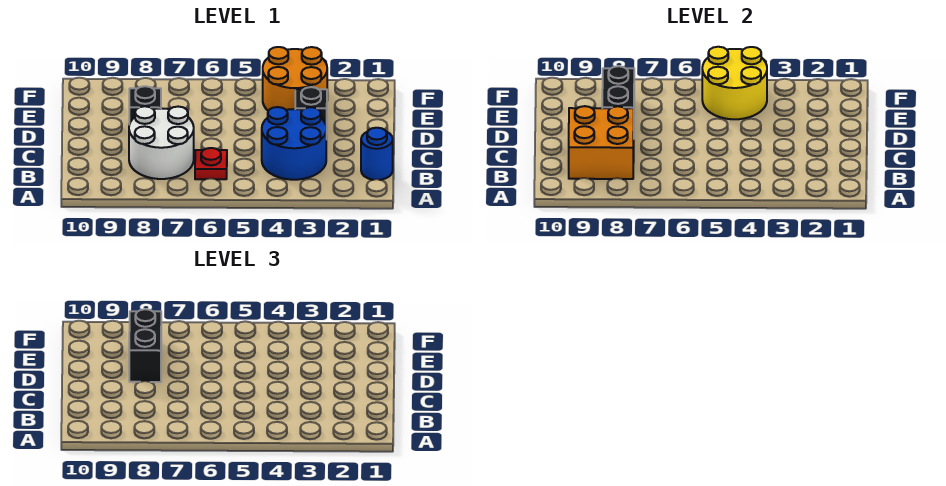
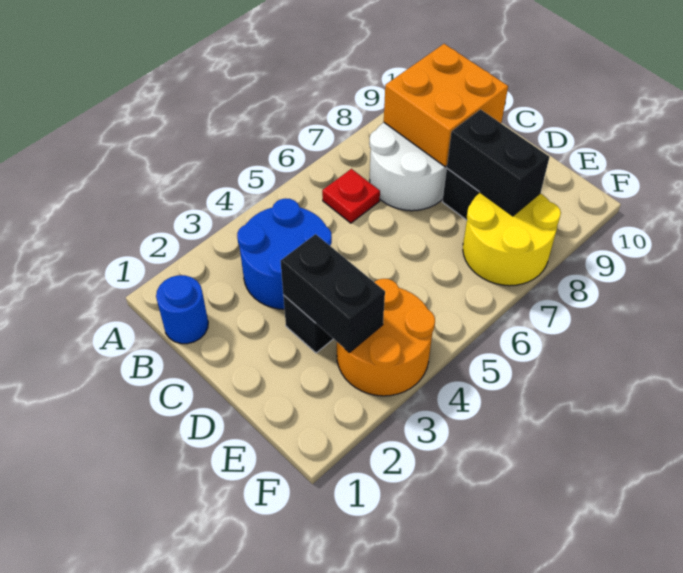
black 1x2 brick [129,309,161,382] -> black 1x2 brick moved to [281,234,385,352]
yellow 2x2 round brick [702,47,767,119] -> yellow 2x2 round brick moved to [463,193,561,286]

